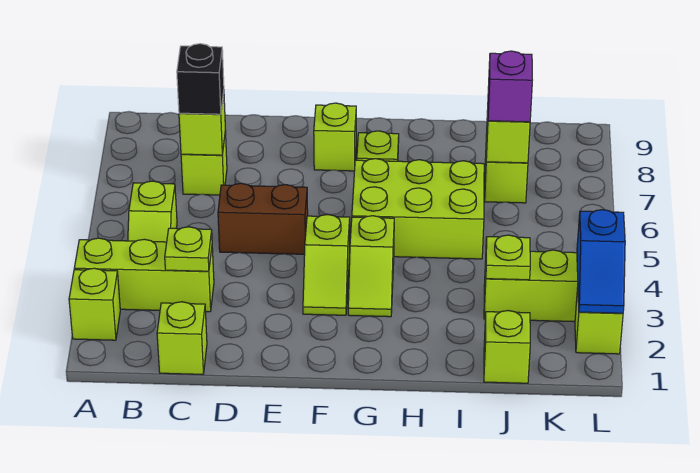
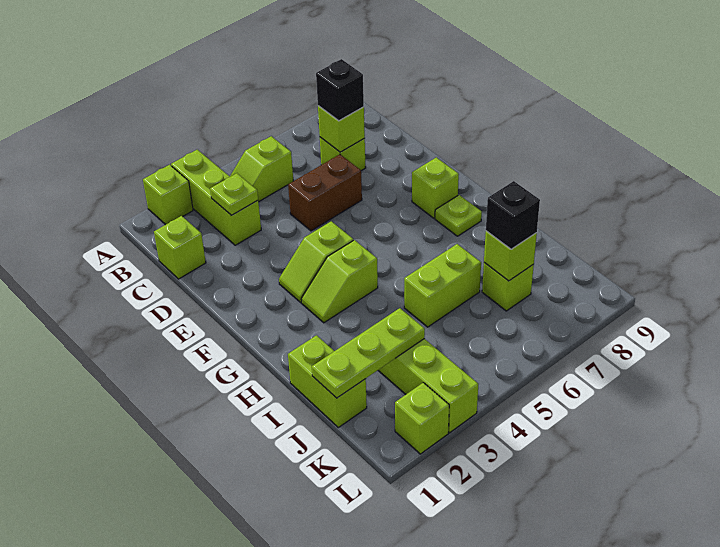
brown 1x2 brick [218,183,308,254] -> brown 1x2 brick turned to [288,154,362,231]
lime 2x3 brick [352,159,484,259] -> lime 1x2 brick [404,244,481,327]
lime 1x1 brick [484,311,530,383] -> lime 1x2 brick [288,335,367,427]
lime 1x1 plate [486,235,530,280] -> lime 1x3 plate [312,308,425,398]
purple 1x1 brick [488,51,532,122] -> black 1x1 brick [486,181,540,249]
blue 1x2 slope [577,210,625,313] -> none

